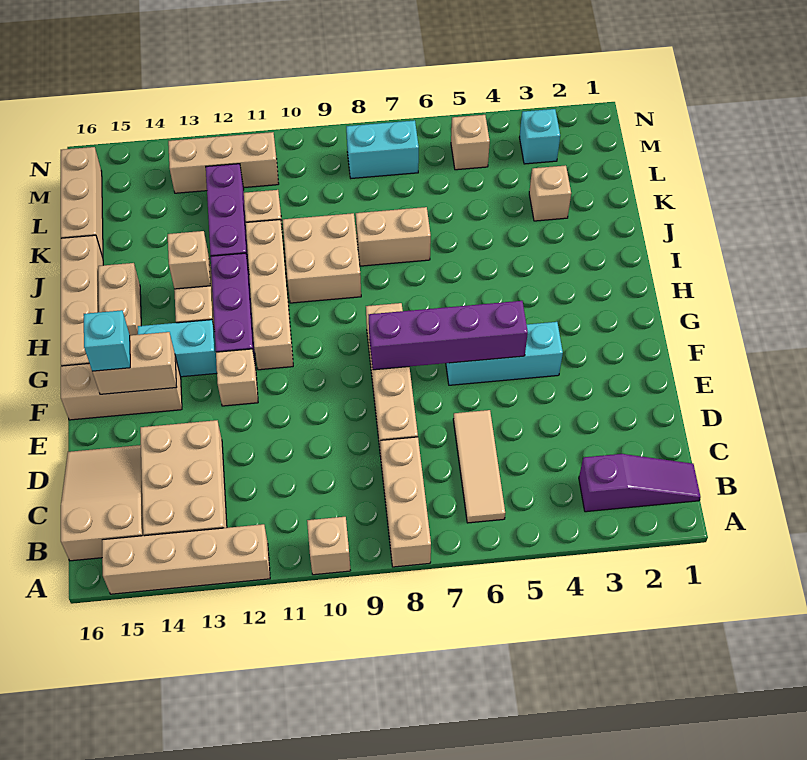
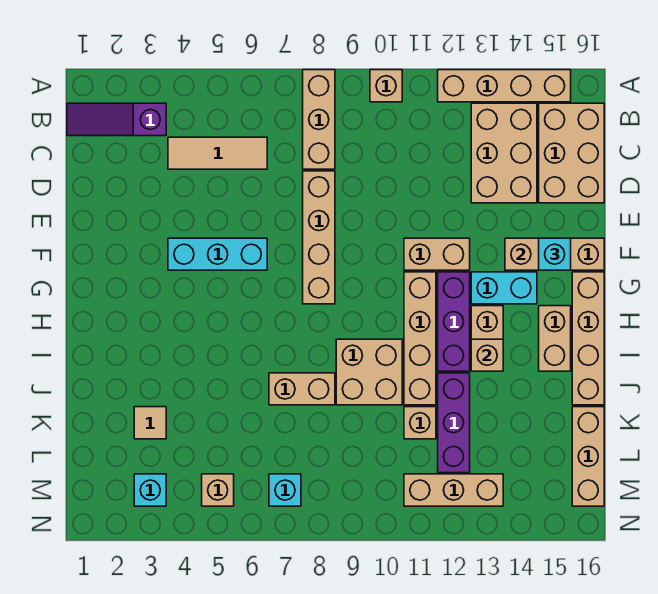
tan 1x3 tile [453,410,505,523] -> tan 1x3 tile turned to [168,137,267,169]
tan 2x3 slope [61,445,144,561] -> tan 2x3 brick [539,103,604,203]
purple 1x4 brick [369,301,528,370] -> none
tan 1x1 brick [216,349,258,406] -> tan 1x2 brick [404,238,470,270]
tan 1x1 brick [529,165,571,221] -> tan 1x1 tile [134,407,166,439]
cyan 1x2 brick [346,120,419,178] -> cyan 1x1 brick [269,474,301,506]

